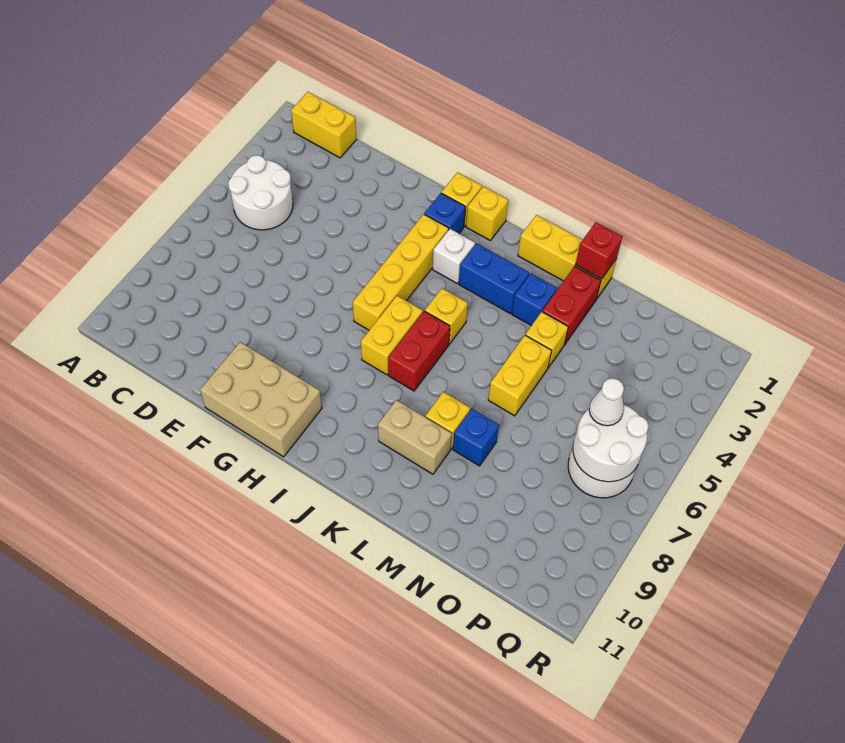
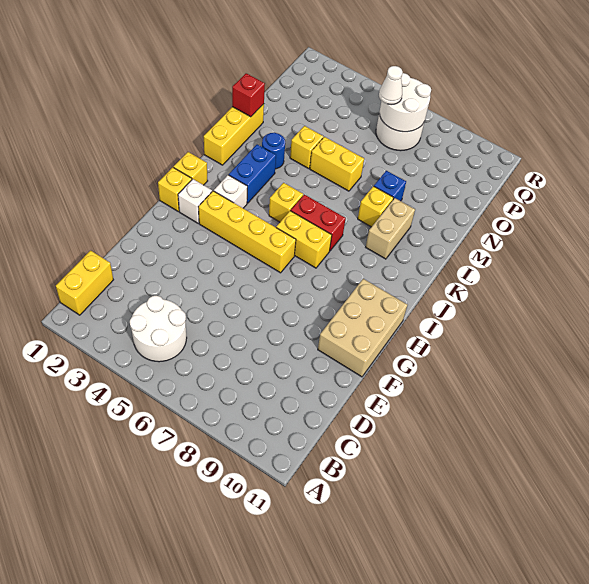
blue 1x1 brick [424,193,465,233] -> white 1x1 brick [178,179,212,223]
blue 1x1 brick [512,274,557,326] -> blue 1x1 round brick [262,133,285,169]
red 1x2 brick [542,266,601,344] -> none

